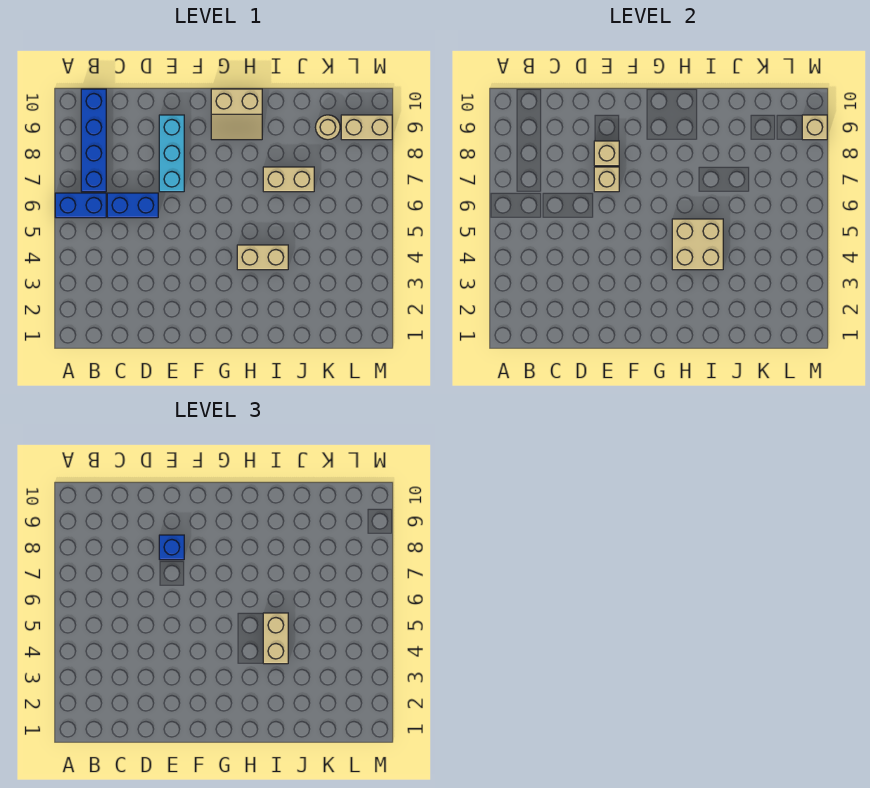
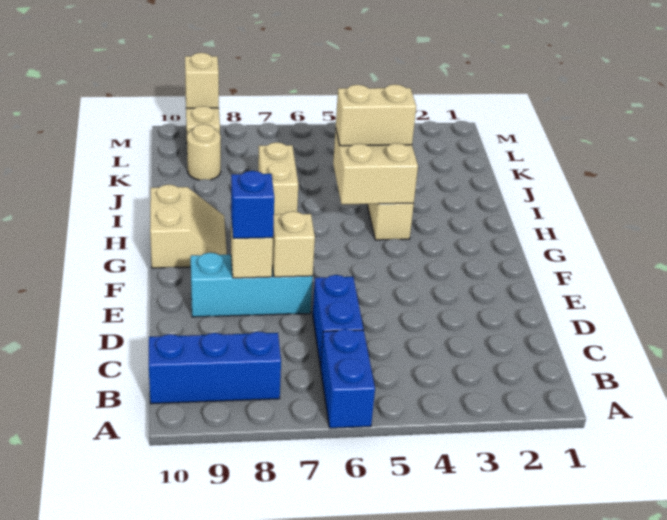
blue 1x4 brick [81,89,106,192] -> blue 1x3 brick [149,332,281,404]

